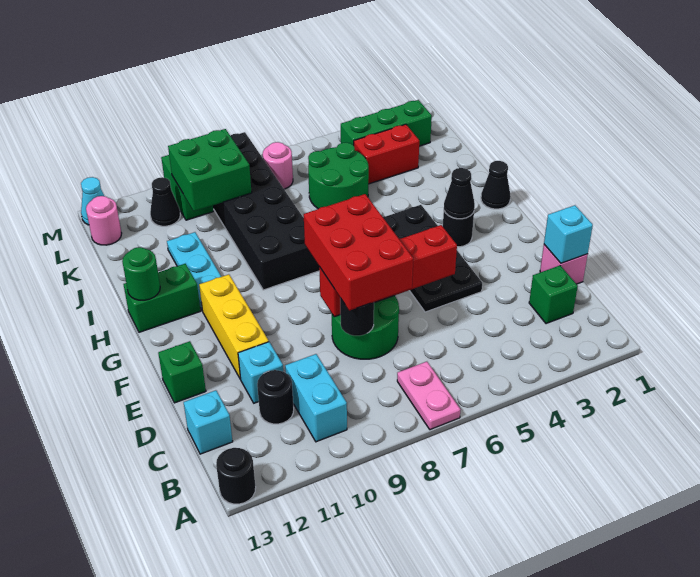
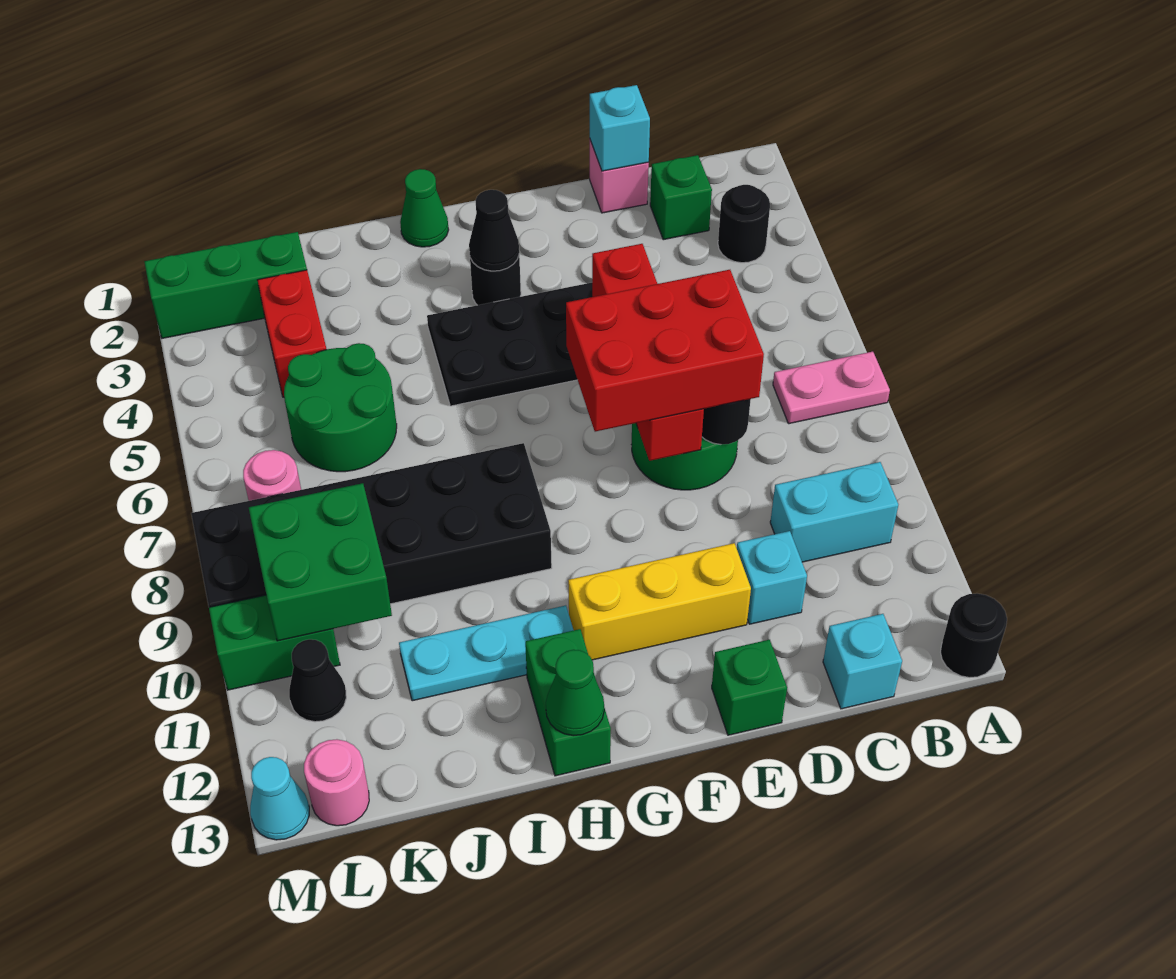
black 1x1 round brick [257,370,294,424] -> black 1x1 round brick moved to [718,185,770,263]
black 1x1 cone [481,161,511,209] -> green 1x1 cone [400,169,449,247]
green 1x1 round brick [122,247,160,300] -> green 1x1 cone [546,650,604,736]
green 1x3 brick [341,100,432,146] -> green 1x3 brick turned to [144,232,307,338]

